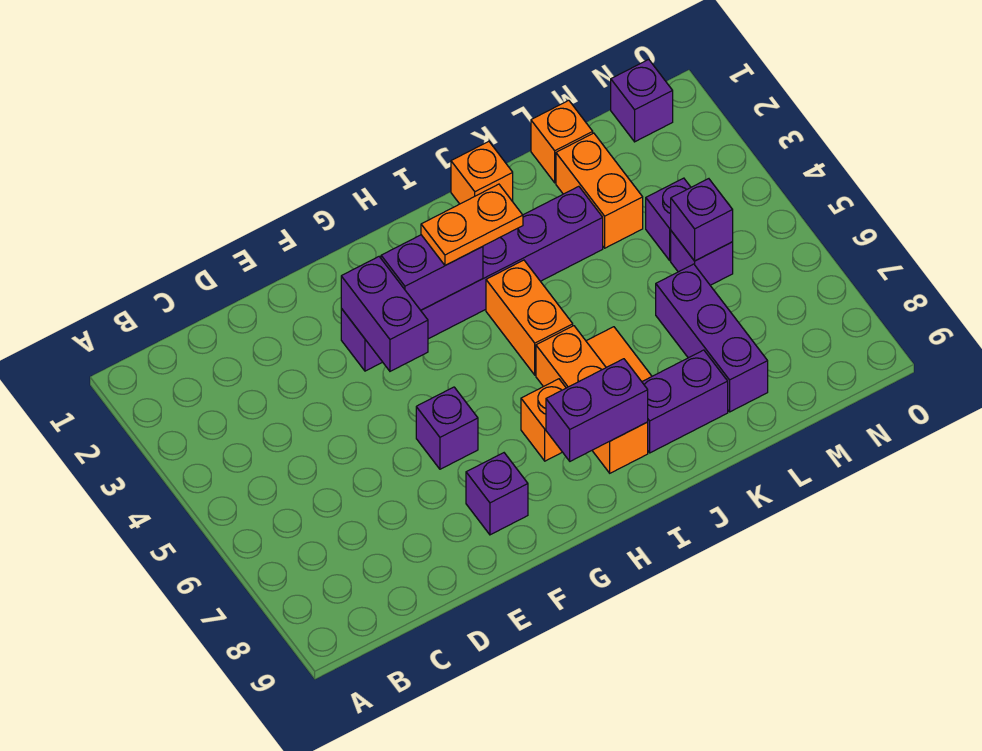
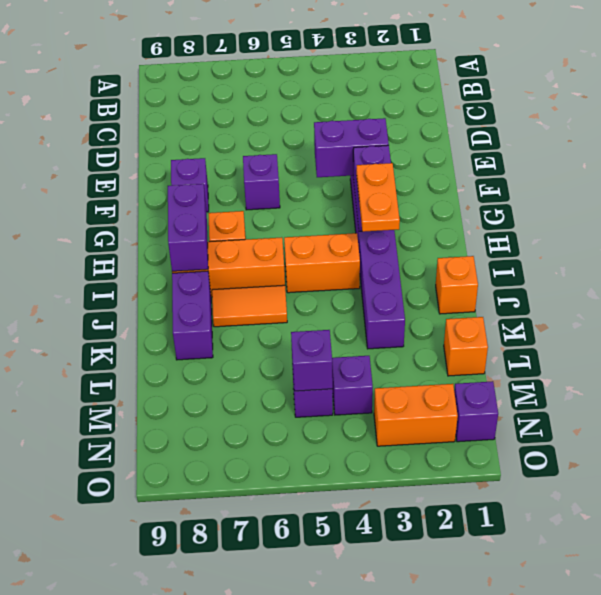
orange 1x2 brick [556,133,643,248] -> orange 1x2 brick moved to [374,384,458,446]
purple 1x3 brick [656,264,768,412] -> none

